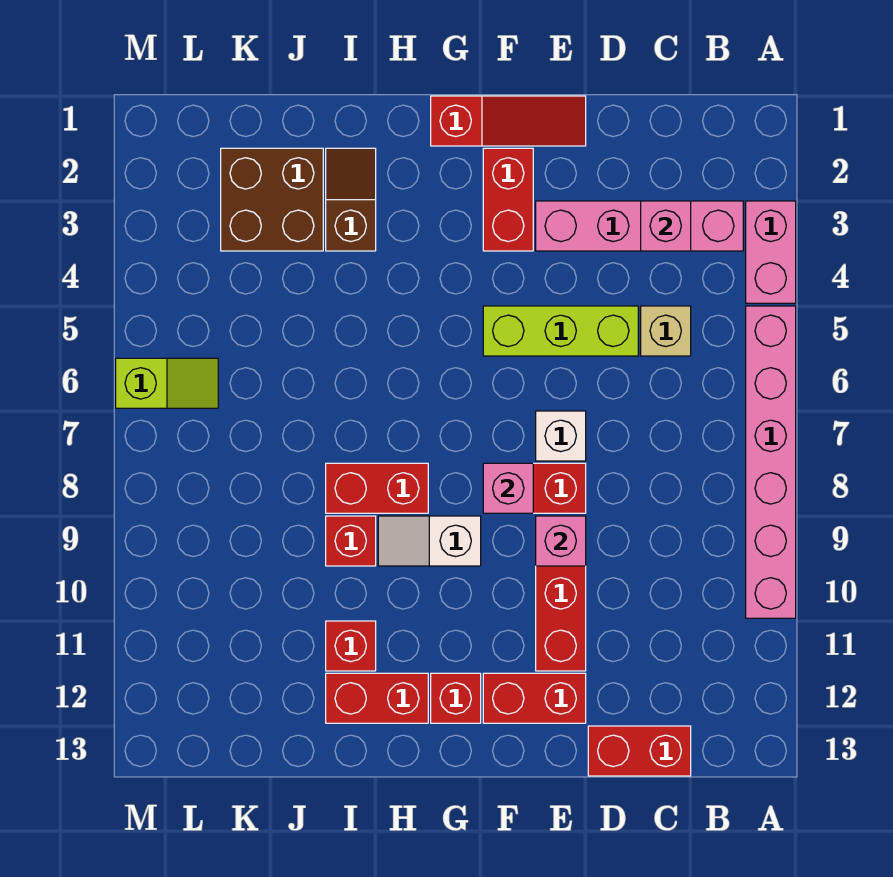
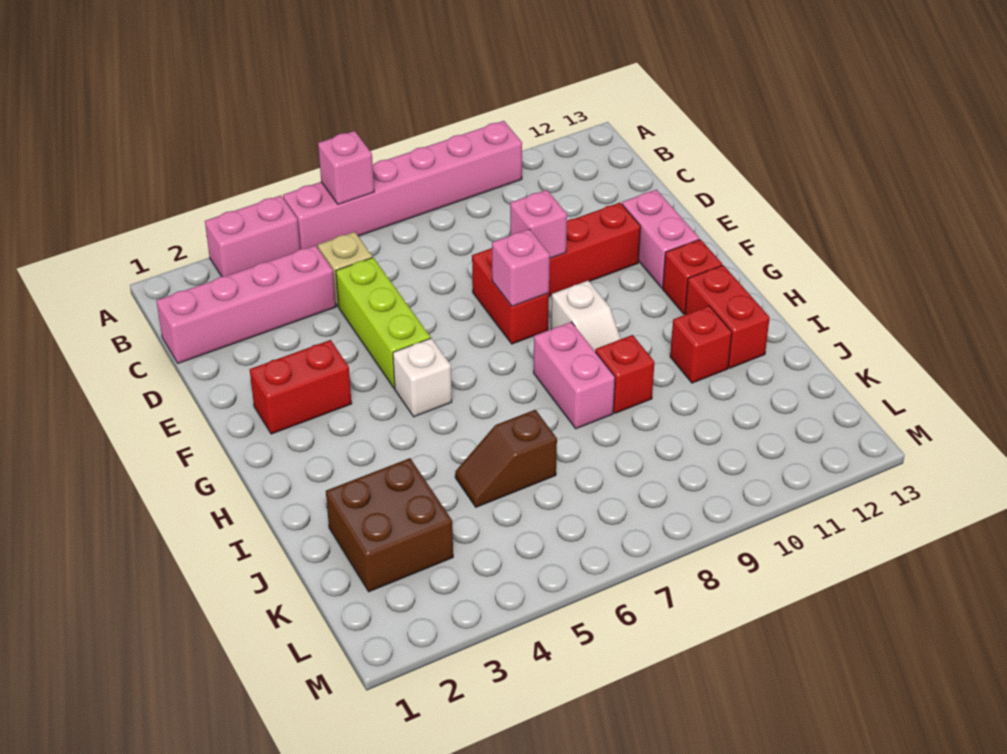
pink 1x4 brick [536,201,743,251] -> pink 1x4 brick turned to [156,245,336,363]
pink 1x1 brick [641,201,691,251] -> pink 1x1 brick moved to [318,131,374,204]
red 1x2 brick [588,726,691,776] -> none
red 1x3 slope [431,96,586,146] -> none
white 1x1 brick [536,411,586,461] -> white 1x1 brick moved to [393,338,452,417]
red 1x2 brick [483,673,586,723] -> pink 1x2 brick [622,190,699,288]
red 1x2 brick [326,463,428,513] -> pink 1x2 brick [534,322,615,429]
brown 1x2 slope [326,148,376,251] -> brown 1x2 slope moved to [455,410,557,507]
lime 1x2 slope [116,358,218,408] -> none

